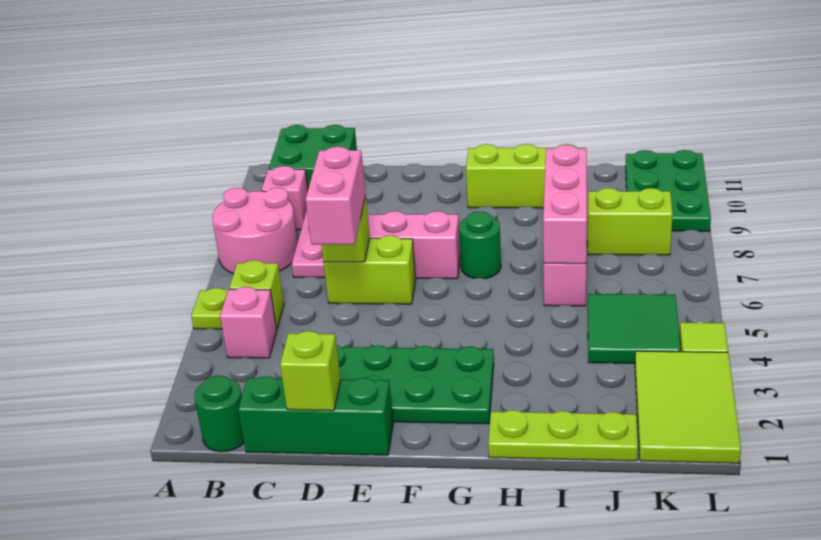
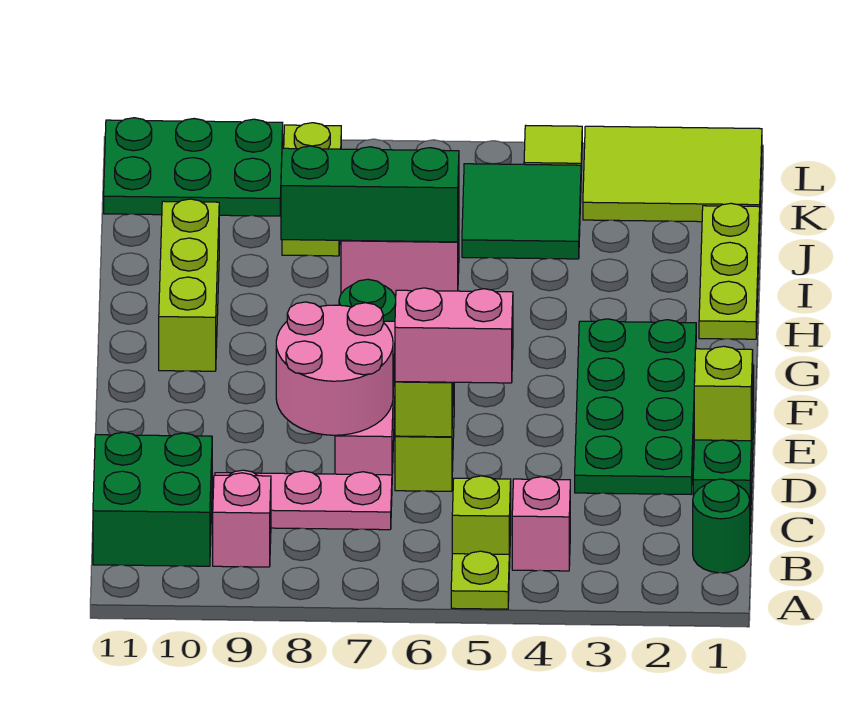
pink 2x2 round brick [212,188,298,274] -> pink 2x2 round brick moved to [276,302,393,435]
pink 1x3 brick [543,145,587,264] -> green 1x3 brick [281,146,459,242]

